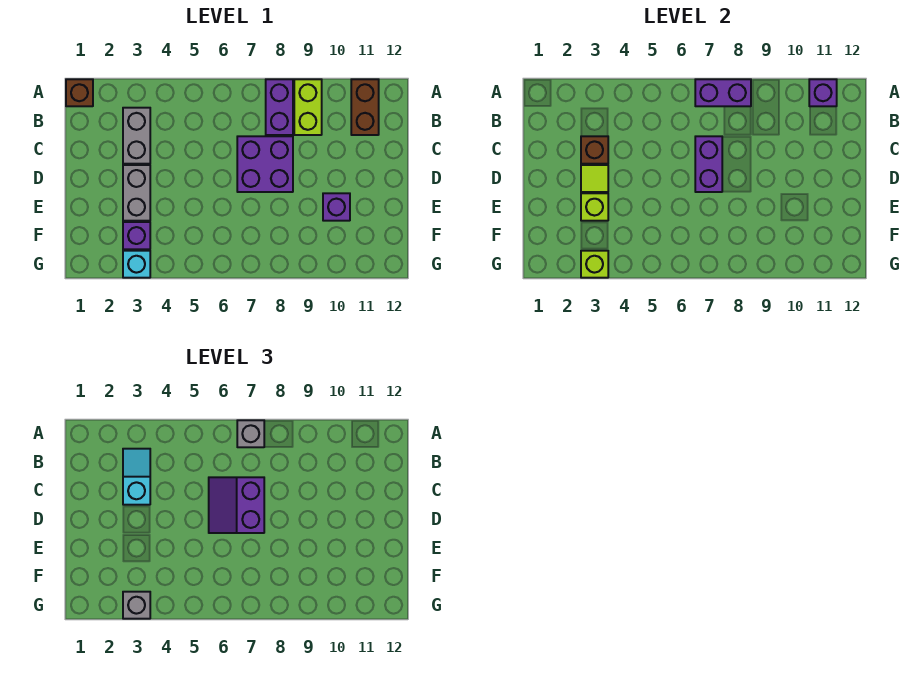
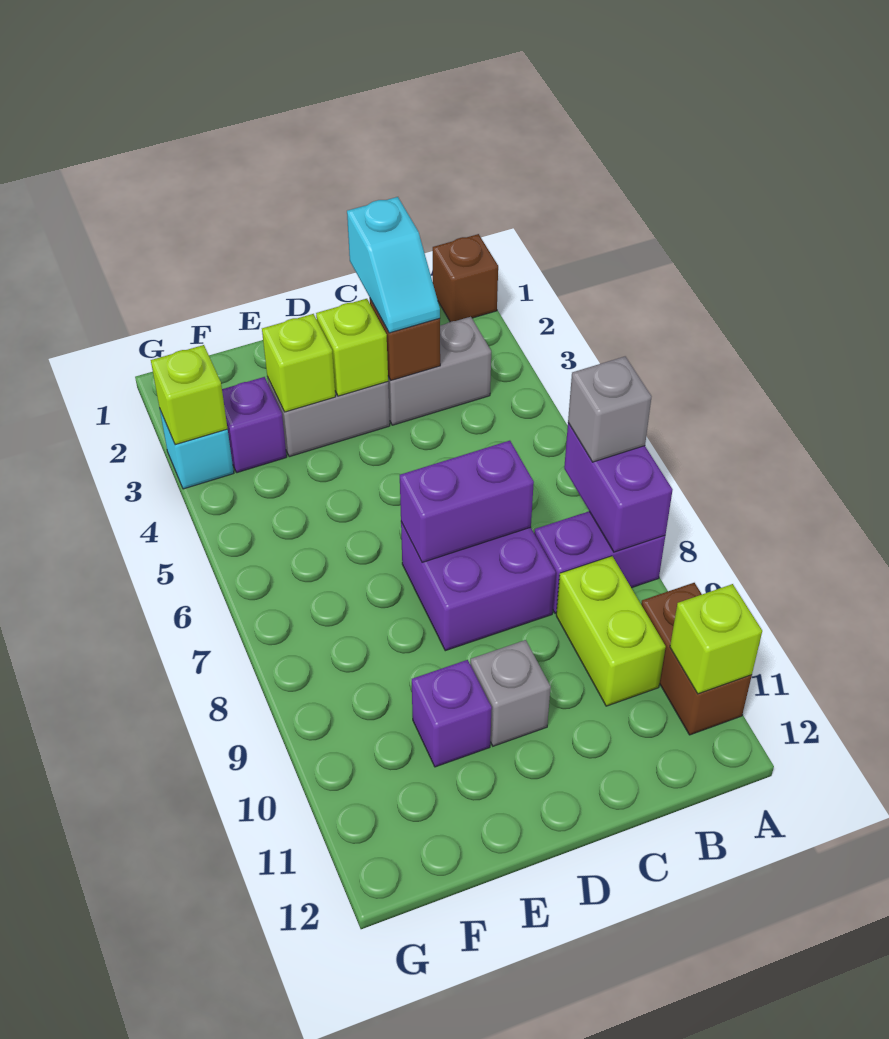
lime 1x2 brick [294,79,322,135] -> lime 1x2 brick turned to [556,556,666,706]
brown 1x2 brick [351,79,379,135] -> brown 1x2 brick turned to [641,583,752,735]
purple 1x1 brick [809,79,837,106] -> lime 1x1 brick [670,584,762,694]
cyan 1x2 slope [123,449,150,505] -> cyan 1x2 slope turned to [347,197,440,333]
purple 2x2 slope [209,477,264,533] -> none
lime 1x1 tile [581,165,608,192] -> lime 1x1 brick [316,299,388,396]
grey 1x1 brick [123,592,150,619] -> grey 1x1 brick moved to [470,640,551,746]

